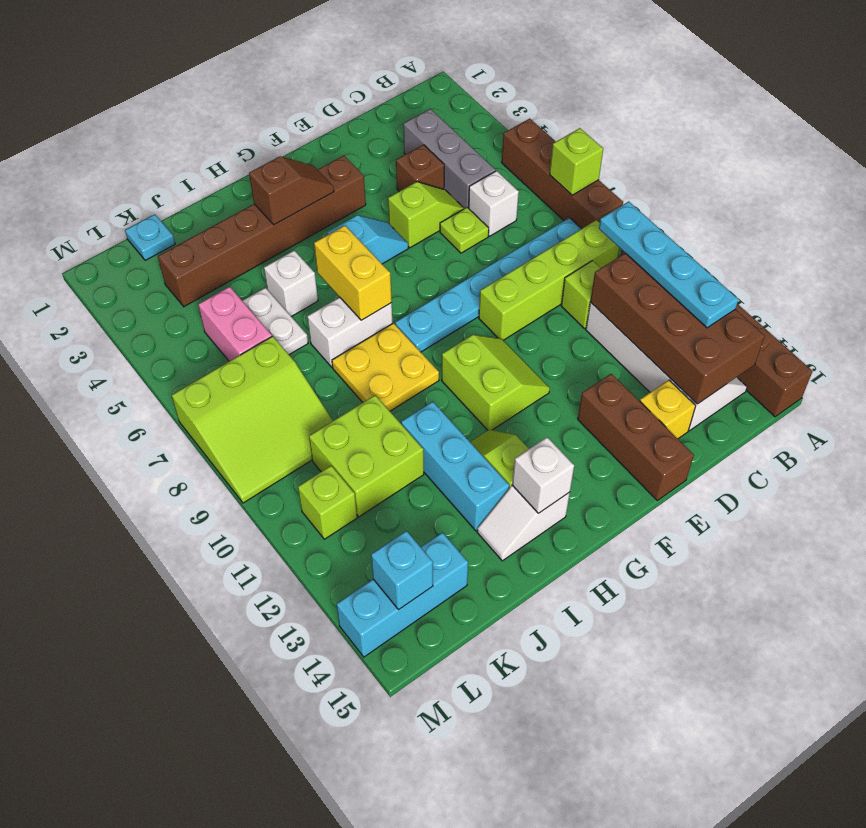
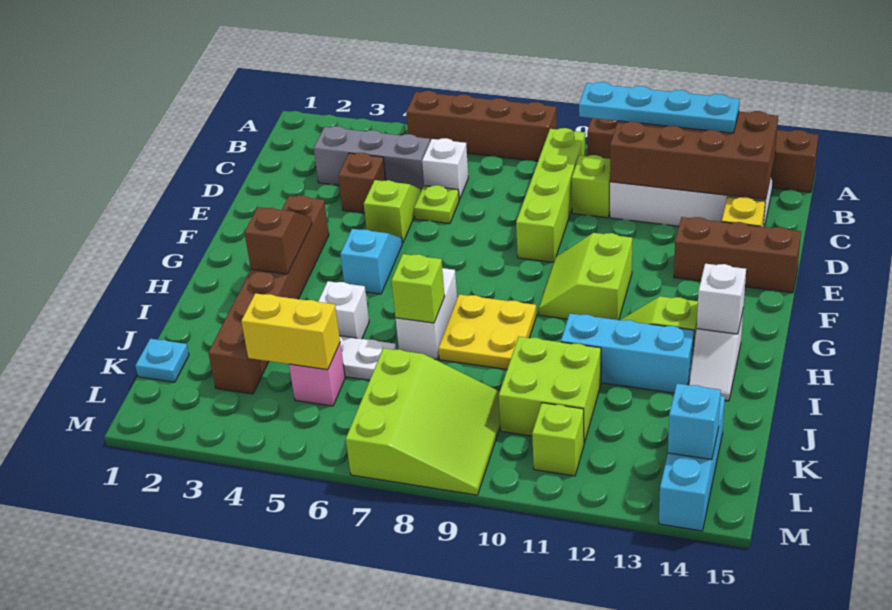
lime 1x1 brick [550,128,603,195] -> lime 1x1 brick moved to [392,254,445,323]
cyan 1x6 plate [395,218,581,352] -> none
lime 2x2 slope [442,335,550,430] -> lime 2x2 slope turned to [539,233,632,320]
yellow 1x2 brick [314,225,392,320] -> yellow 1x2 brick moved to [241,293,340,370]
pink 1x2 brick [198,287,272,361] -> pink 1x1 brick [289,344,345,406]

